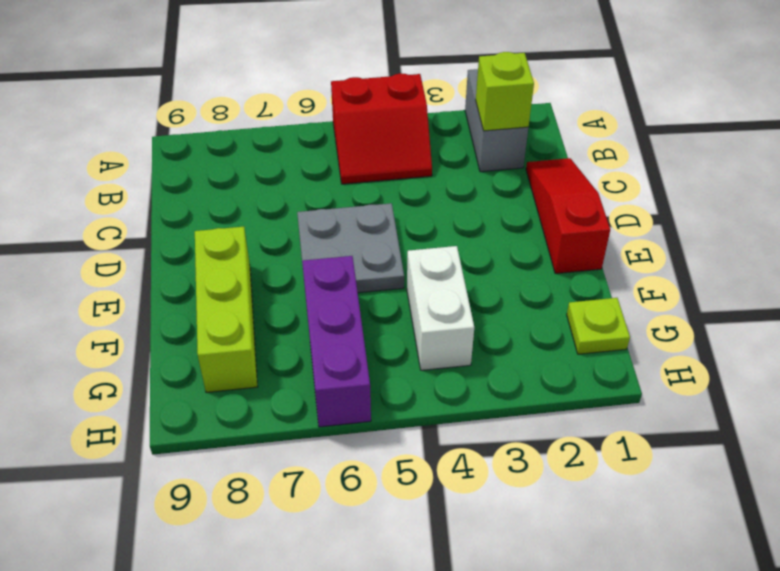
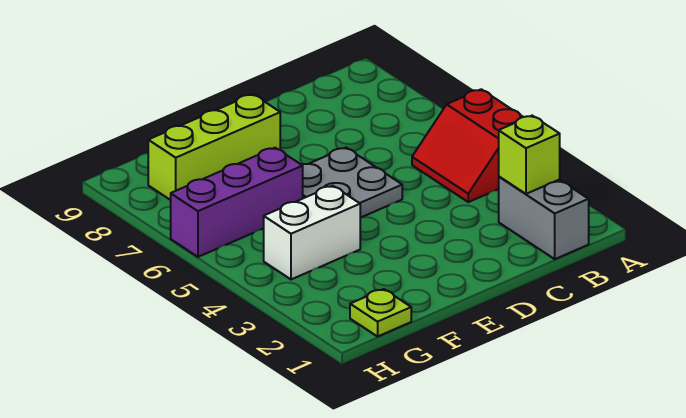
grey 1x2 brick [465,69,529,172] -> grey 1x2 brick turned to [499,177,589,259]
red 1x3 slope [526,158,610,274] -> none

